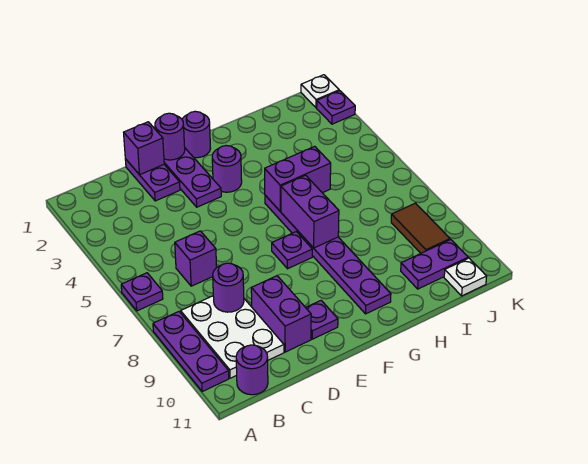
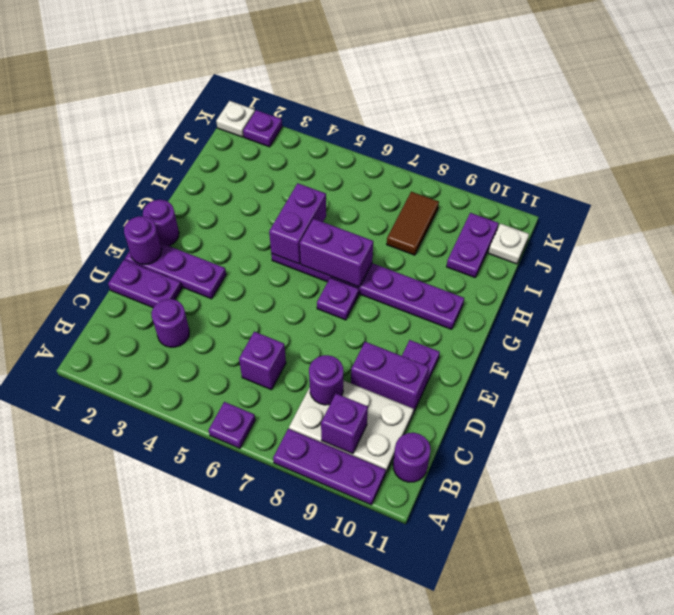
purple 1x1 brick [124,122,164,175] -> purple 1x1 brick moved to [321,394,368,454]
purple 1x1 round brick [212,146,242,192] -> purple 1x1 round brick moved to [152,299,189,347]
brown 1x2 tile [391,203,450,253] -> brown 1x2 tile turned to [387,192,439,255]

